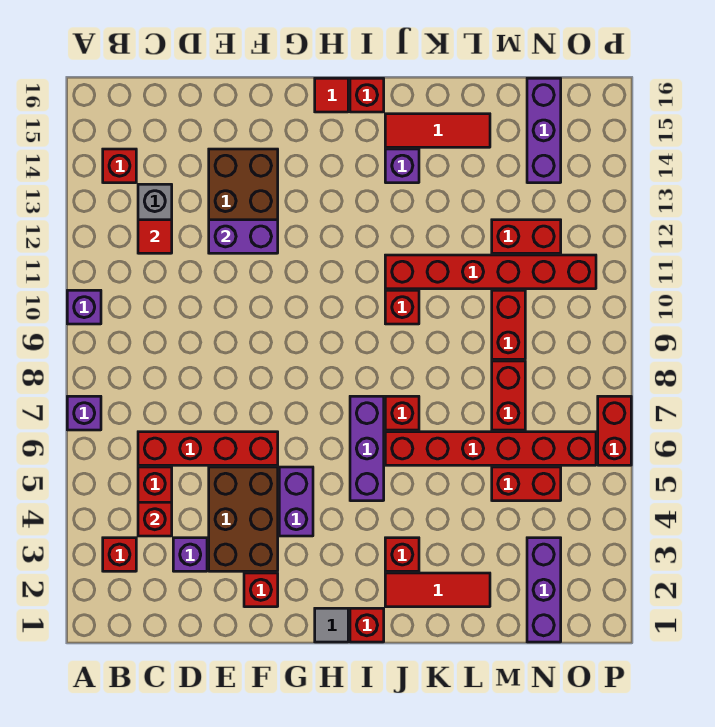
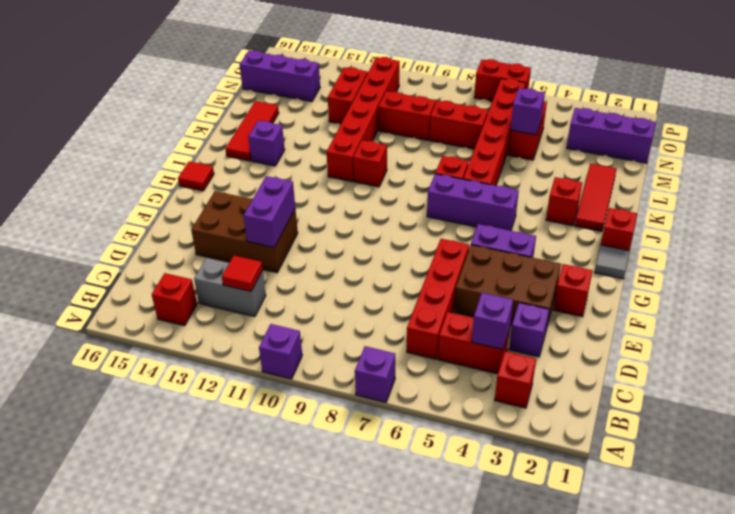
red 1x1 brick [138,502,172,536] -> purple 1x1 brick [472,293,513,349]
red 1x1 brick [350,78,384,112] -> none
none -> purple 1x1 brick [511,88,545,135]

